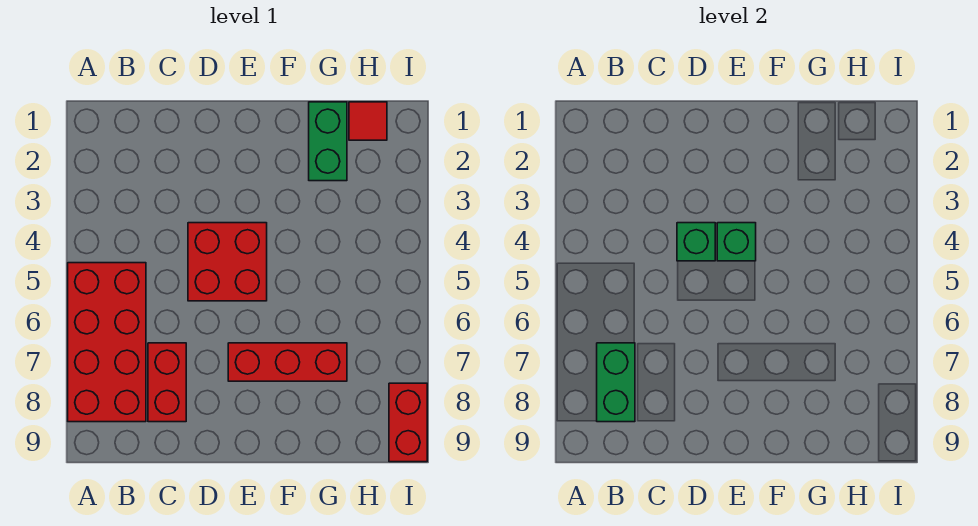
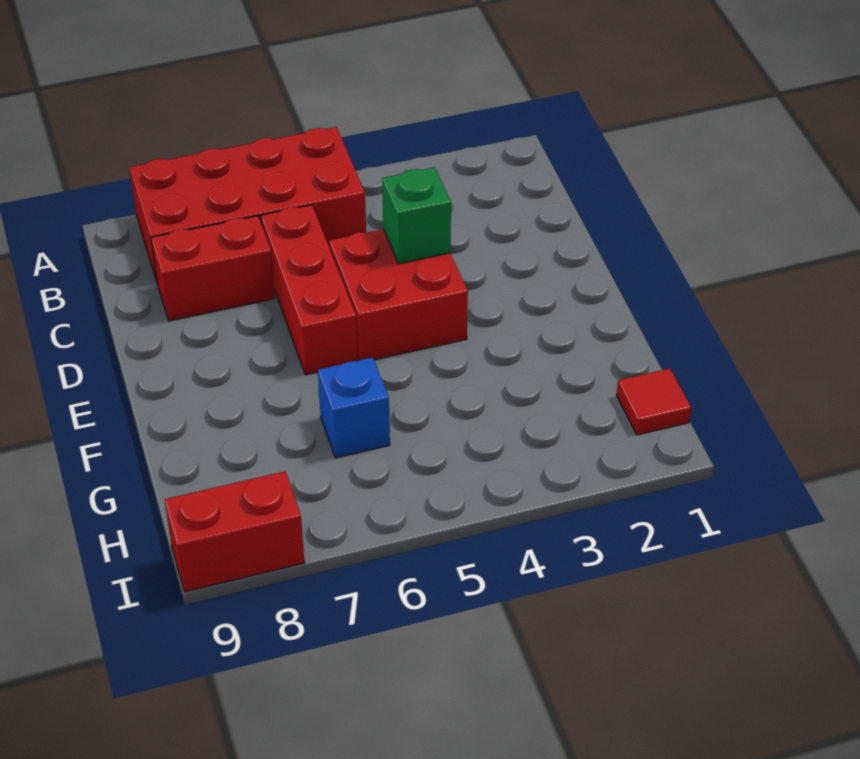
green 1x2 brick [597,343,635,422] -> none
green 1x1 brick [717,223,756,261] -> none
red 1x3 brick [228,343,347,381] -> red 1x3 brick moved to [261,205,358,375]
green 1x2 brick [309,102,347,181] -> none
none -> blue 1x1 brick [318,358,390,458]

